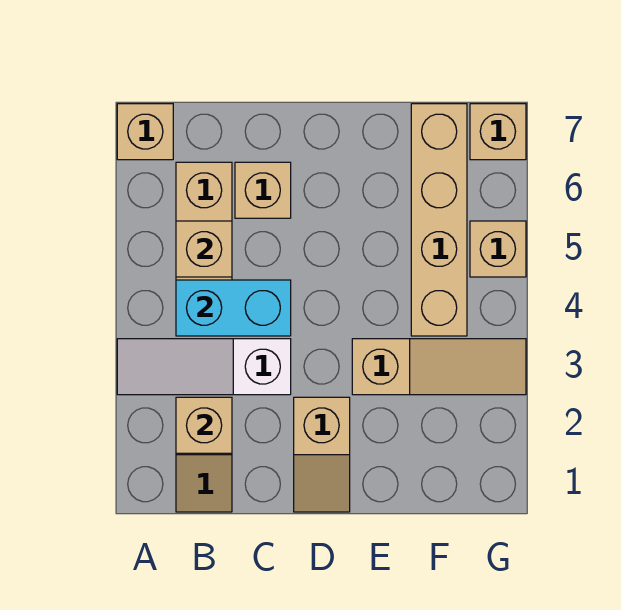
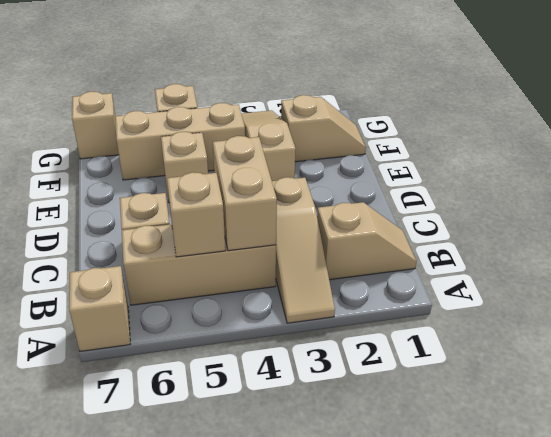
white 1x3 slope [117,339,291,395] -> tan 1x3 slope [272,177,335,323]
tan 1x1 brick [176,397,232,453] -> tan 1x1 brick moved to [161,132,208,203]
cyan 1x2 brick [176,280,291,336] -> tan 1x2 brick [213,136,277,251]
tan 1x2 slope [294,397,350,512] -> tan 1x2 slope moved to [281,95,366,162]
tan 1x4 brick [411,104,467,336] -> tan 1x3 brick [115,103,245,180]

